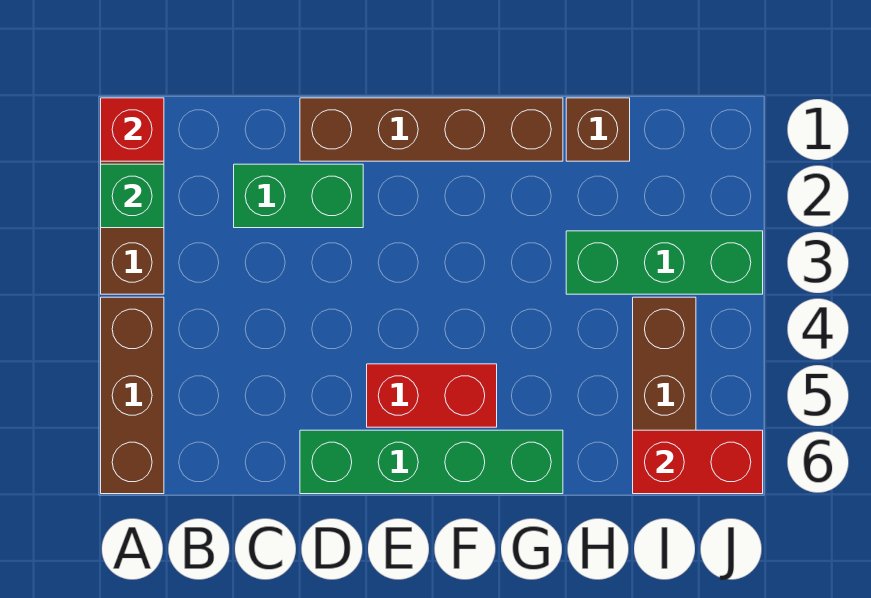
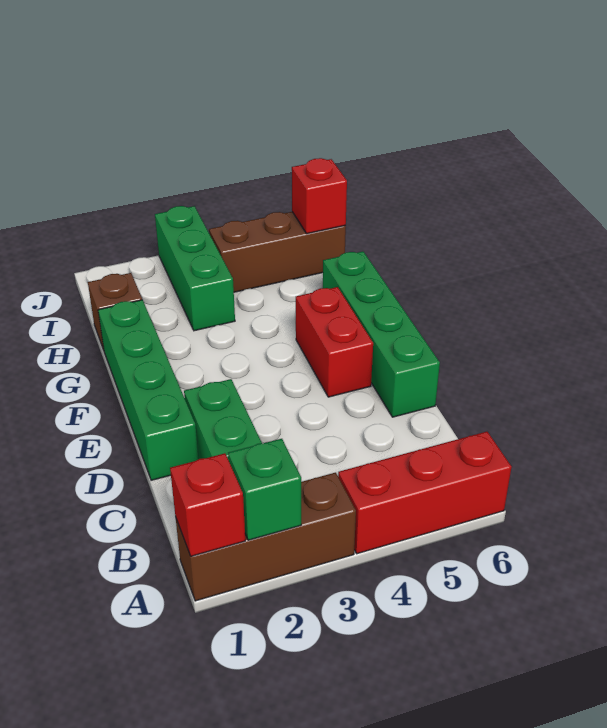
brown 1x3 brick [101,297,164,494] -> red 1x3 brick [338,432,511,554]
brown 1x4 brick [300,98,563,161] -> green 1x4 brick [98,300,198,480]
red 1x2 brick [633,430,763,494] -> red 1x1 brick [292,158,347,234]

